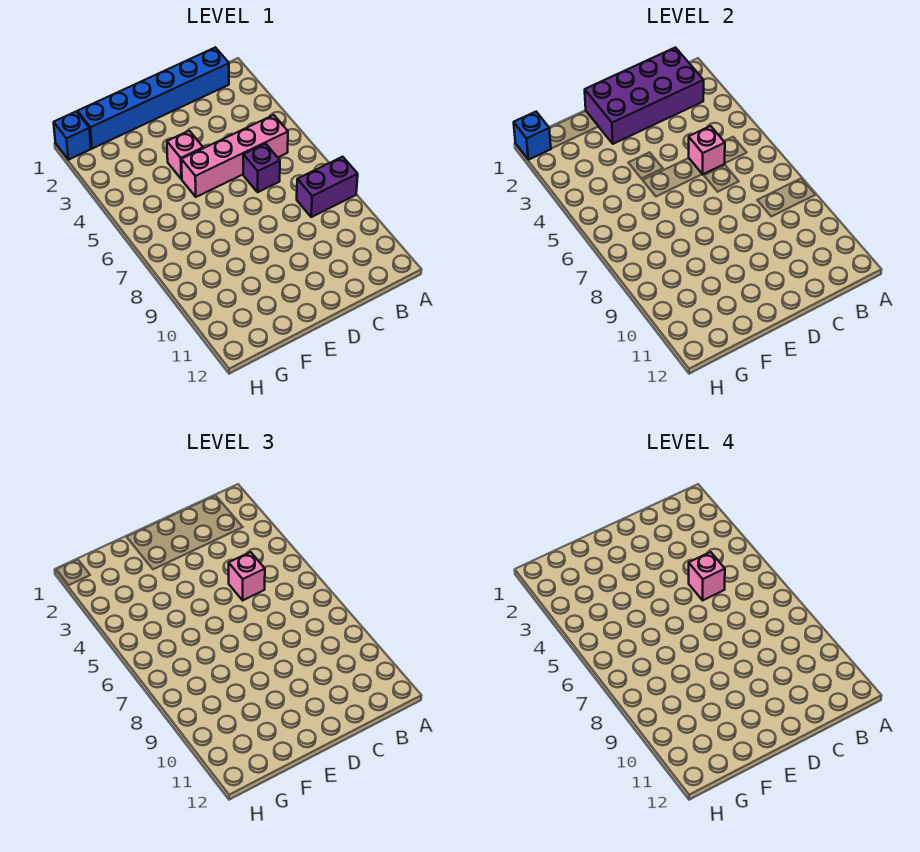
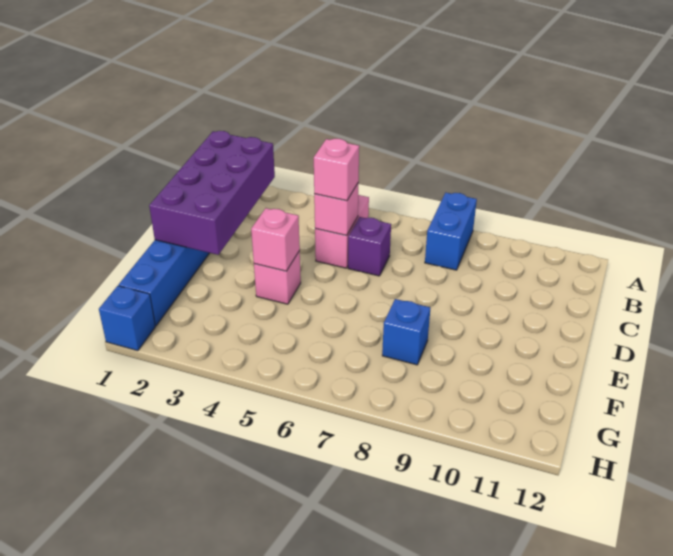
purple 1x2 brick [297,157,358,217] -> blue 1x2 brick [425,193,477,270]
pink 1x4 brick [181,115,288,197] -> pink 1x2 brick [315,195,369,268]
pink 1x1 brick [689,552,725,600] -> pink 1x1 brick moved to [251,208,300,271]
blue 1x1 brick [514,112,551,160] -> blue 1x1 brick moved to [382,299,430,365]

